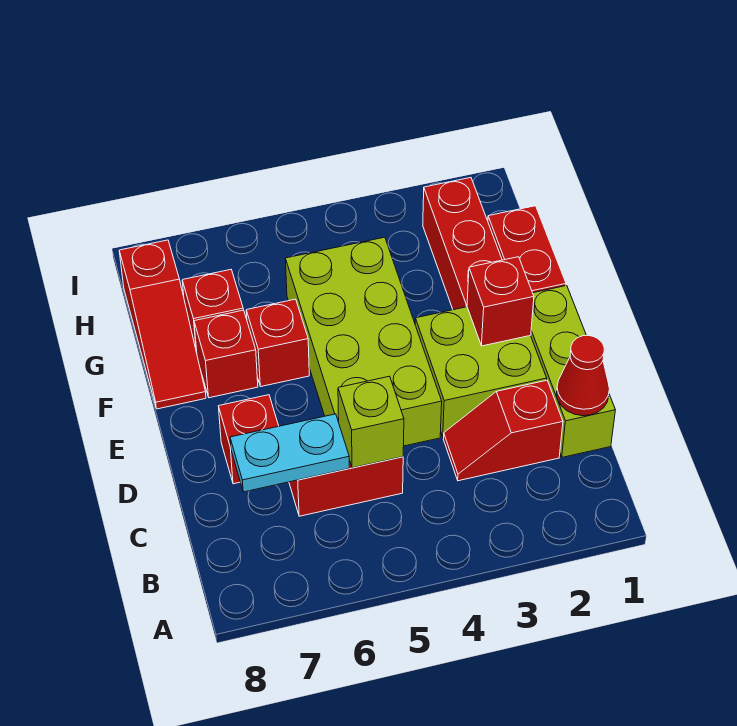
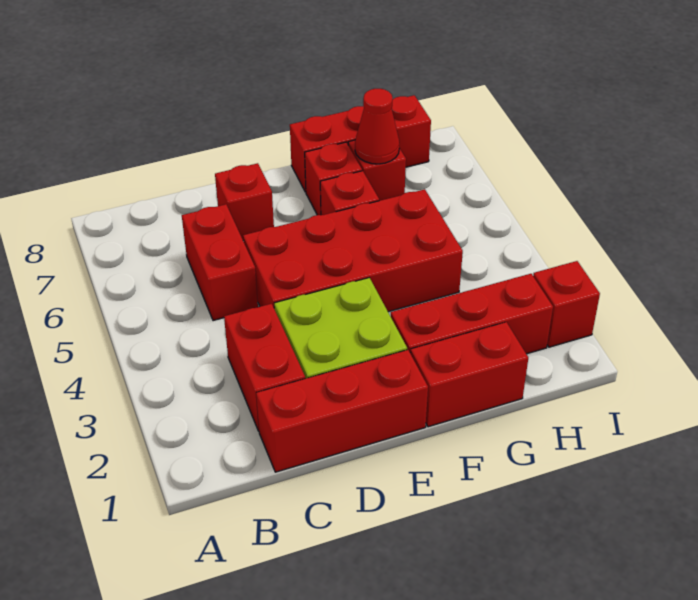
lime 1x3 brick [531,286,615,457] -> red 1x3 brick [256,350,428,472]
red 1x1 cone [557,335,609,416] -> red 1x1 cone moved to [355,89,399,164]
red 1x2 slope [443,380,563,481] -> red 1x2 brick [224,304,305,431]
lime 1x1 brick [338,376,404,468] -> none
cyan 1x2 plate [230,414,349,492] -> none
lime 2x4 brick [285,237,442,446] -> red 2x4 brick [243,189,463,312]
red 1x1 brick [467,257,534,346] -> red 1x1 brick moved to [533,261,600,347]
red 1x3 slope [119,240,206,409] -> red 1x3 brick [290,95,431,192]

